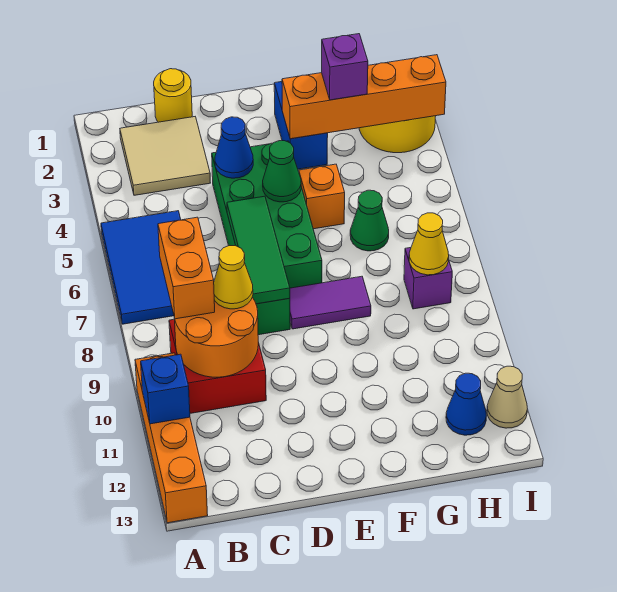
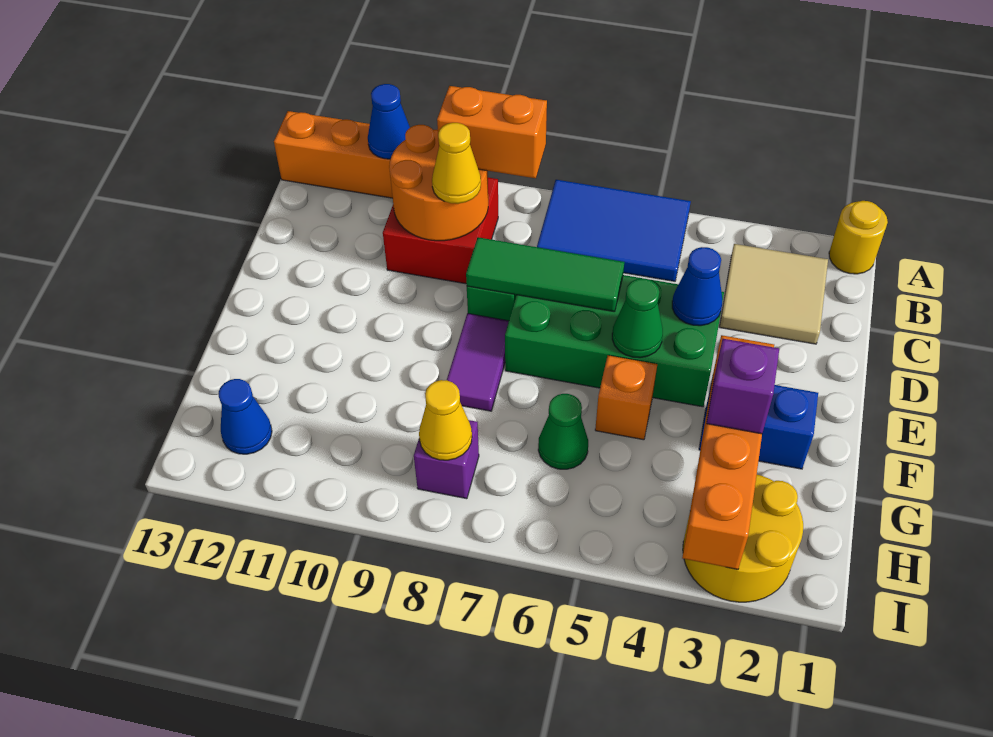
blue 1x1 brick [141,354,190,424] -> blue 1x1 cone [368,84,410,159]
yellow 1x1 round brick [154,69,192,122] -> yellow 1x1 round brick moved to [829,201,888,274]
tan 1x1 cone [487,366,527,428] -> none

